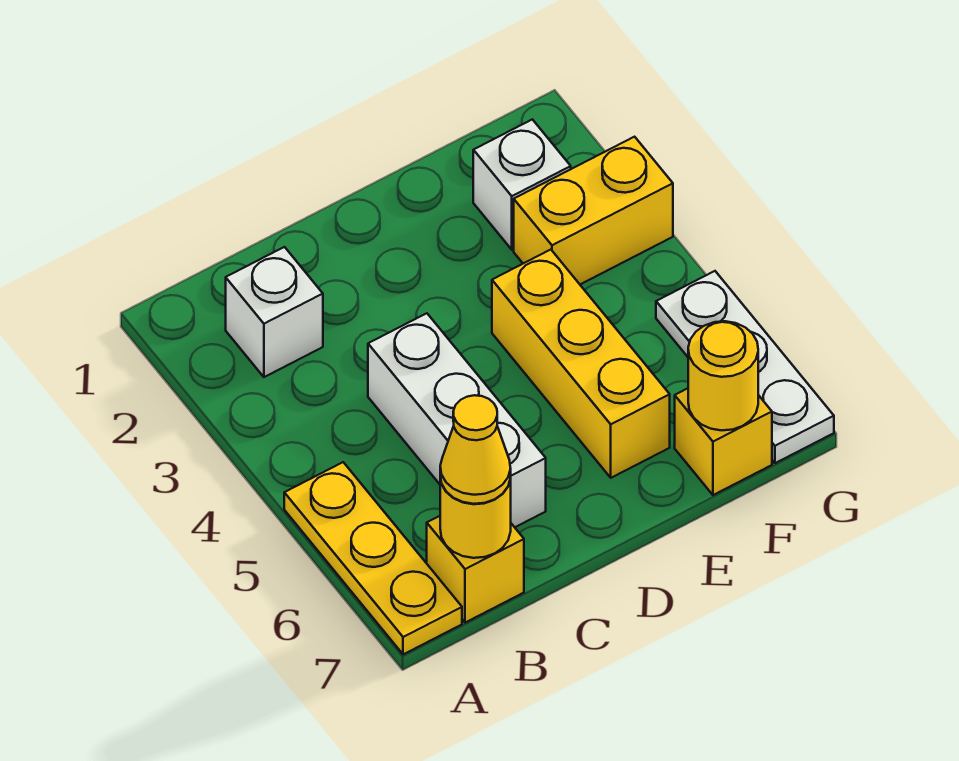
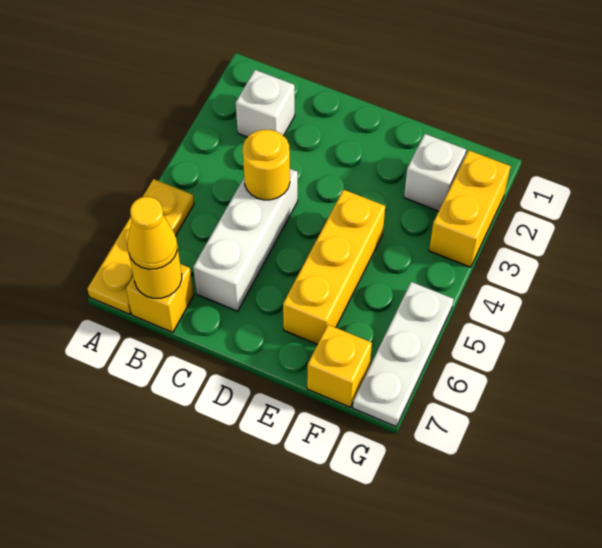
yellow 1x2 brick [514,137,673,284] -> yellow 1x2 brick turned to [429,151,511,267]
yellow 1x1 round brick [688,321,758,430] -> yellow 1x1 round brick moved to [243,130,290,200]

